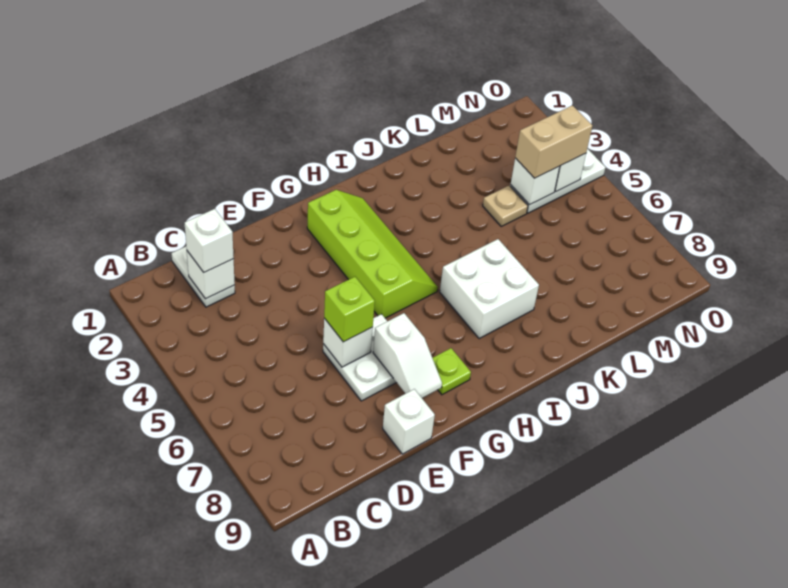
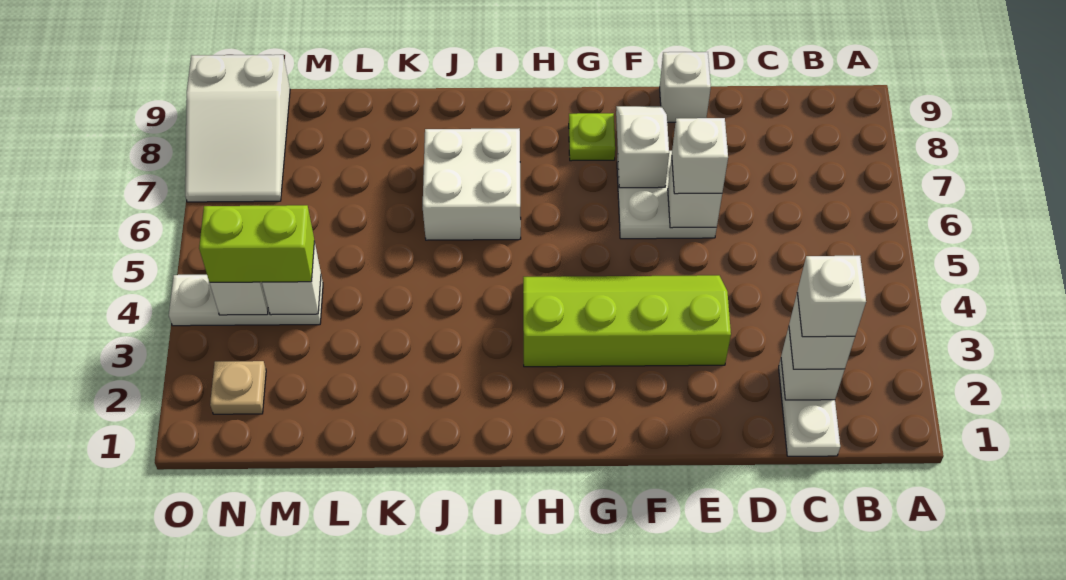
none -> white 1x1 brick [797,256,866,337]
lime 1x1 brick [324,277,375,342] -> white 1x1 brick [672,118,728,194]
lime 2x4 slope [307,190,438,318] -> lime 2x4 slope turned to [523,275,731,367]
tan 1x1 plate [483,186,528,226] -> tan 1x1 plate moved to [210,361,266,414]
tan 1x2 brick [515,106,592,178] -> lime 1x2 brick [199,205,314,282]
none -> white 2x3 slope [185,55,290,202]

